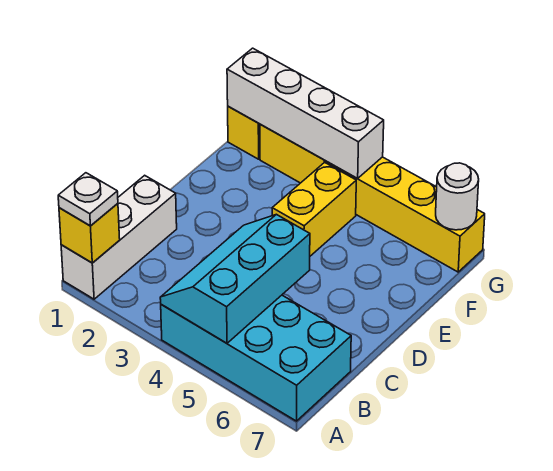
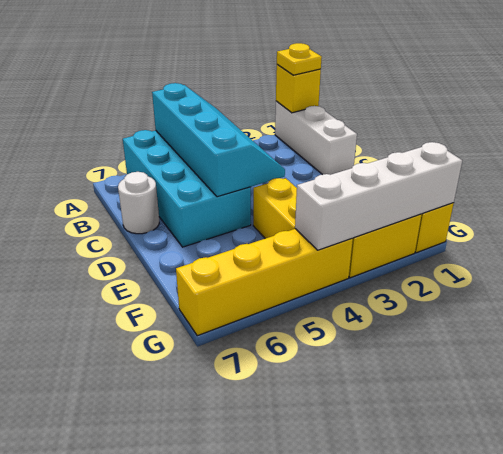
white 1x1 plate [58,173,118,226] -> yellow 1x1 plate [277,43,322,75]
cyan 2x4 brick [161,295,351,421] -> cyan 2x4 brick turned to [123,130,251,247]
cyan 2x3 slope [160,214,310,343] -> cyan 2x4 slope [152,83,285,197]
white 1x1 round brick [436,163,479,230] -> white 1x1 round brick moved to [118,172,159,234]

